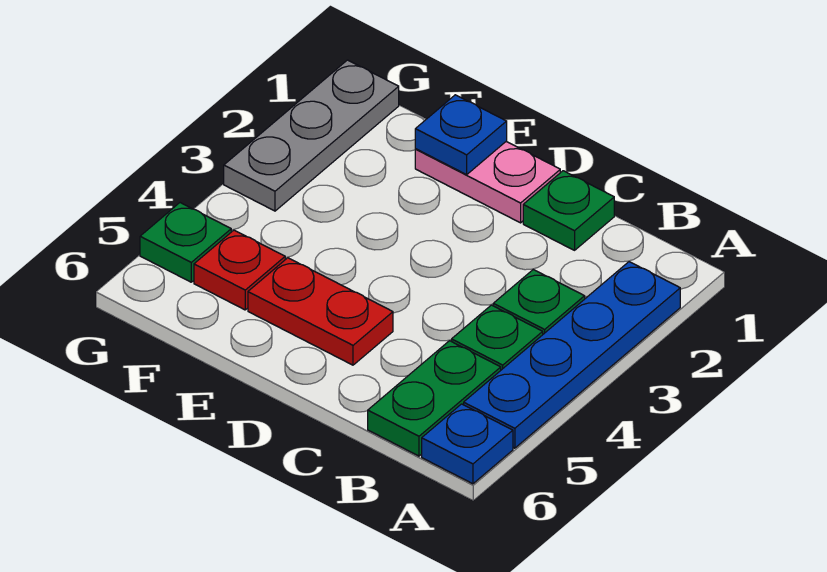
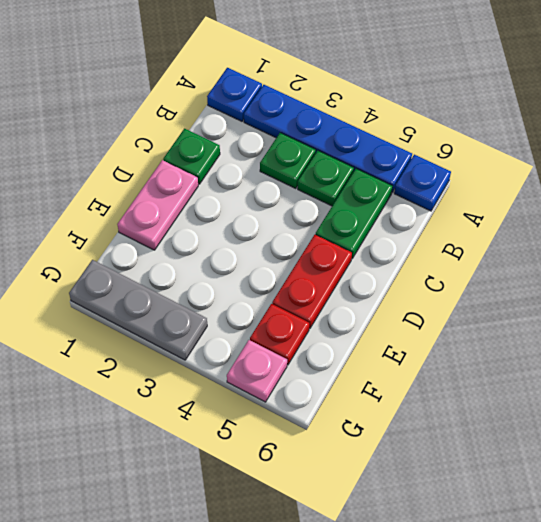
green 1x2 plate [368,341,501,456] -> green 1x2 plate turned to [316,169,393,258]
blue 1x1 plate [415,95,507,175] -> blue 1x1 plate moved to [207,68,262,121]
green 1x1 plate [140,203,231,282] -> pink 1x1 plate [227,340,287,402]

